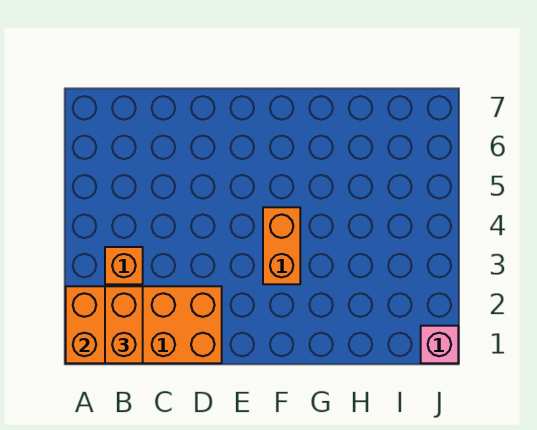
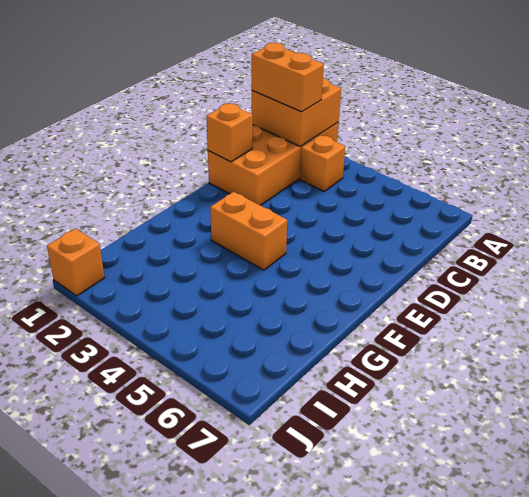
none -> orange 1x1 brick [206,103,253,162]
pink 1x1 brick [421,326,458,363] -> orange 1x1 brick [47,229,105,296]

